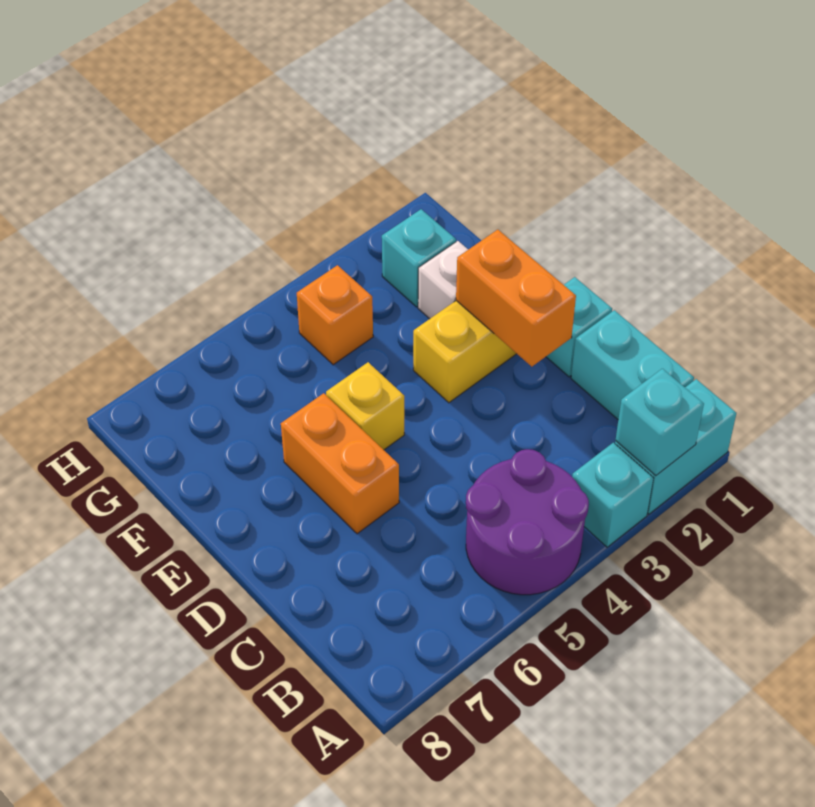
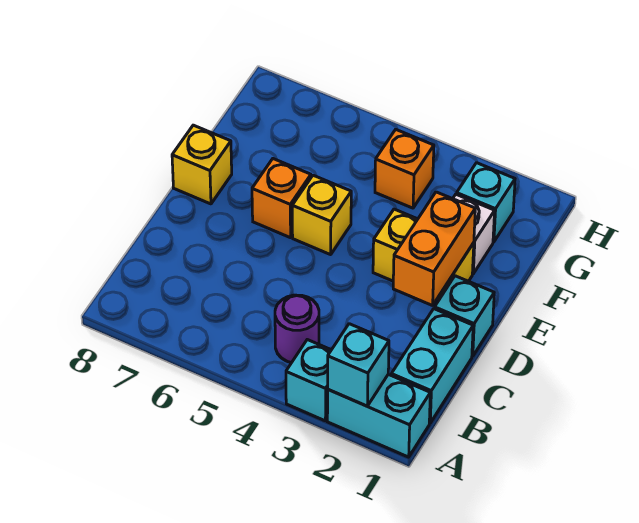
purple 2x2 round brick [466,449,589,595] -> purple 1x1 round brick [275,295,319,363]
orange 1x2 brick [281,393,399,534] -> orange 1x1 brick [252,159,311,238]
none -> yellow 1x1 brick [172,125,232,204]

